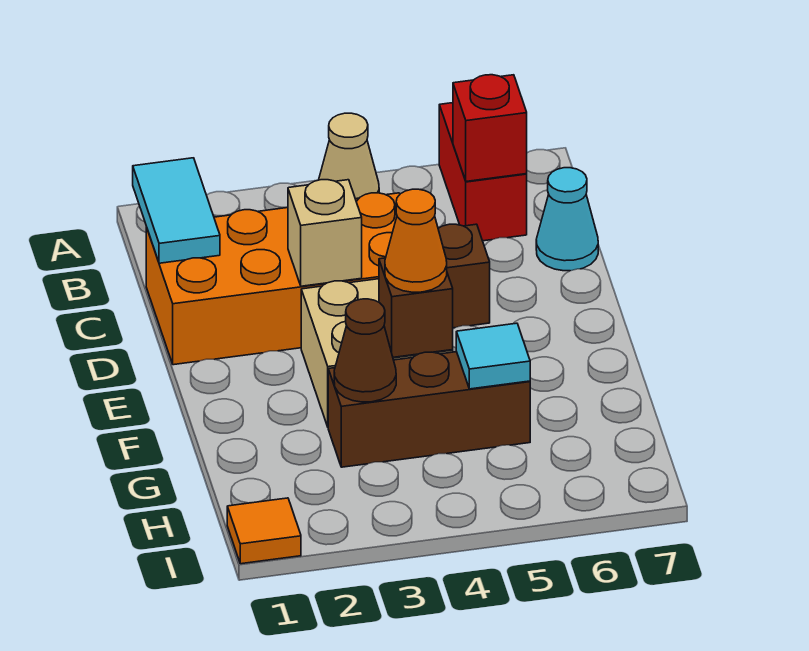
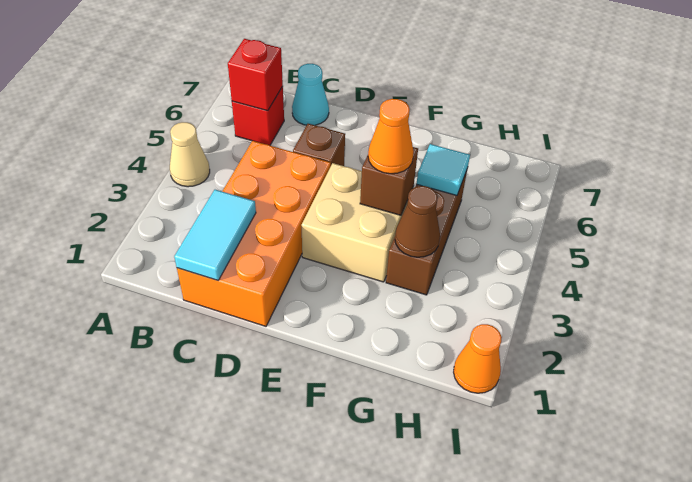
red 1x2 brick [439,103,527,241] -> red 1x1 brick [232,87,284,145]
cyan 1x2 tile [133,158,220,263] -> cyan 1x2 tile turned to [174,190,256,280]
tan 1x1 brick [288,180,362,286] -> none
orange 1x1 tile [227,498,301,564] -> orange 1x1 cone [454,324,502,393]

